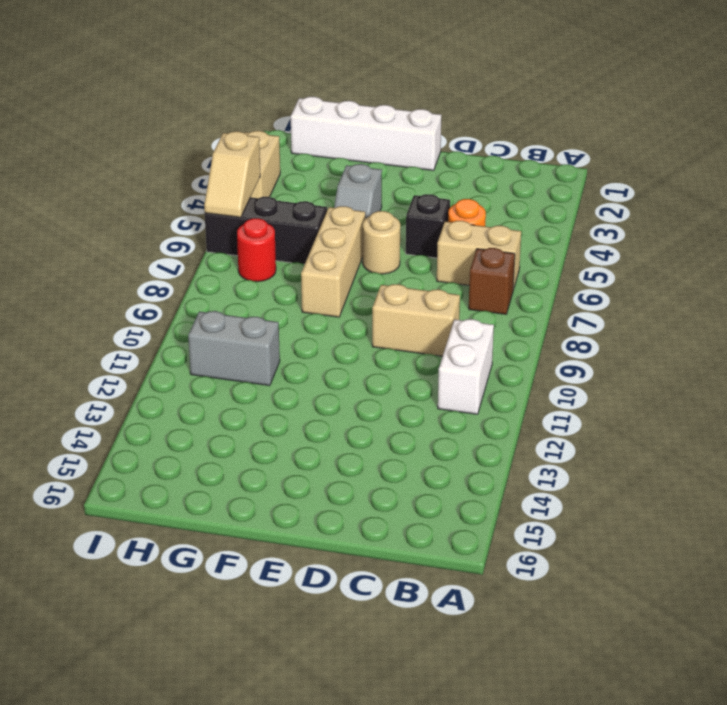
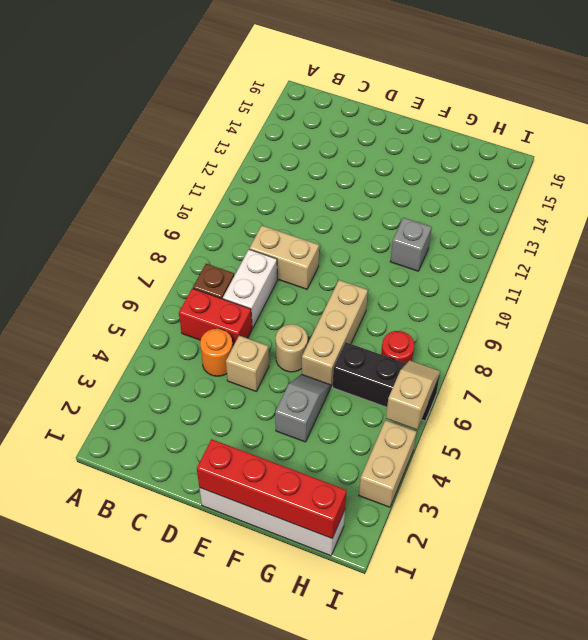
tan 1x2 brick [437,221,521,290] -> red 1x2 brick [179,288,252,346]
white 1x2 brick [438,319,494,414] -> white 1x2 brick moved to [223,249,277,329]
black 1x1 brick [406,194,450,258] -> tan 1x1 brick [226,336,269,392]
none -> red 1x4 brick [197,439,347,538]
grey 1x2 brick [188,311,280,386] -> grey 1x1 brick [390,218,432,271]

